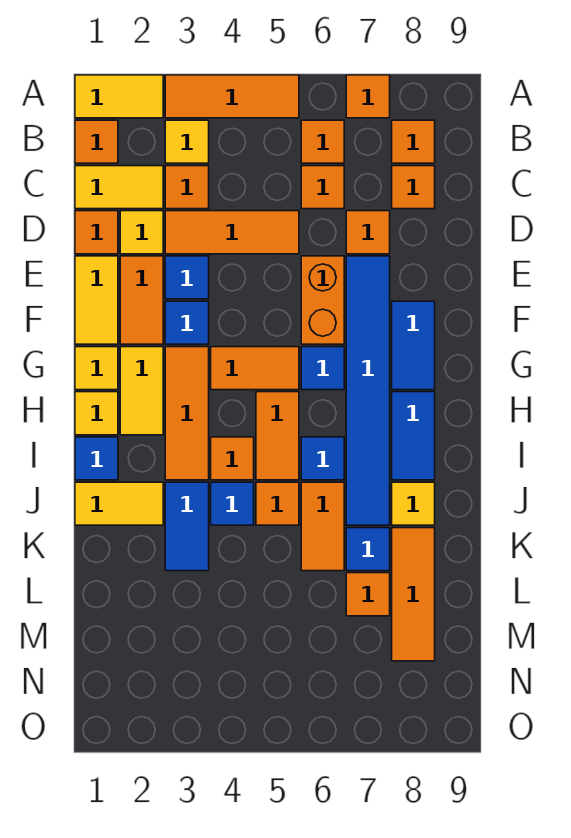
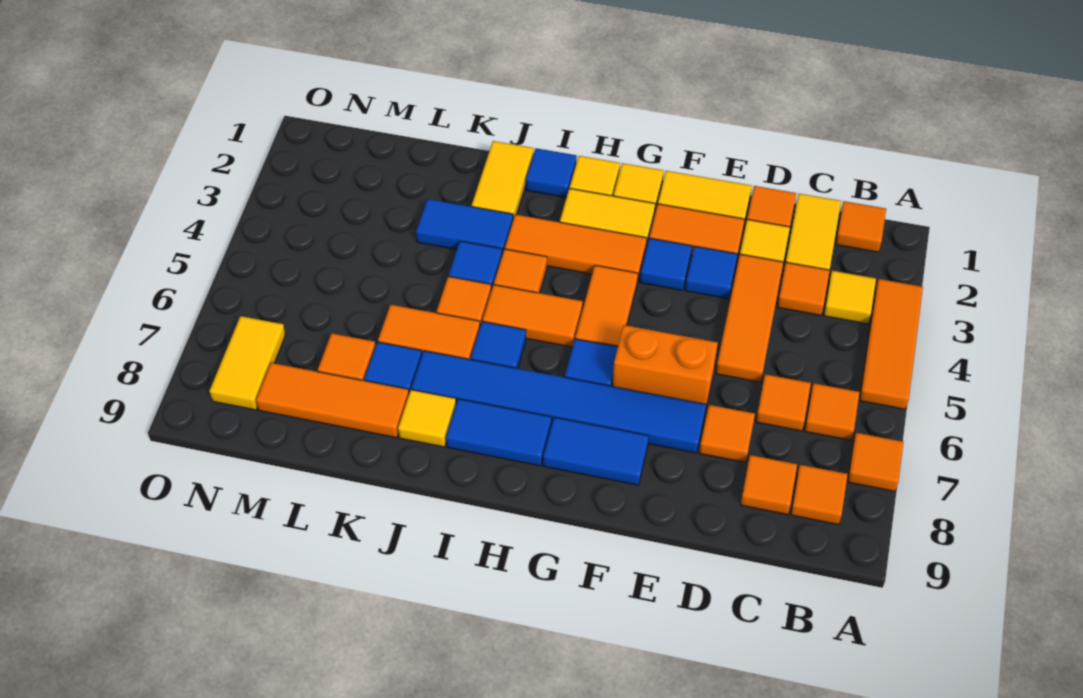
yellow 1x2 tile [75,75,163,118] -> yellow 1x2 tile moved to [209,316,286,410]

